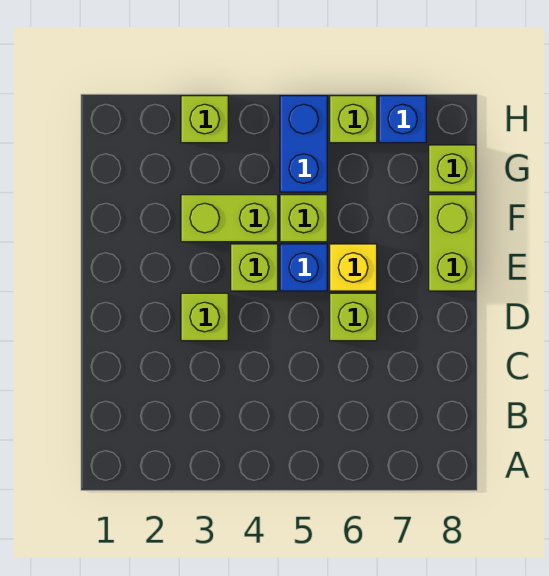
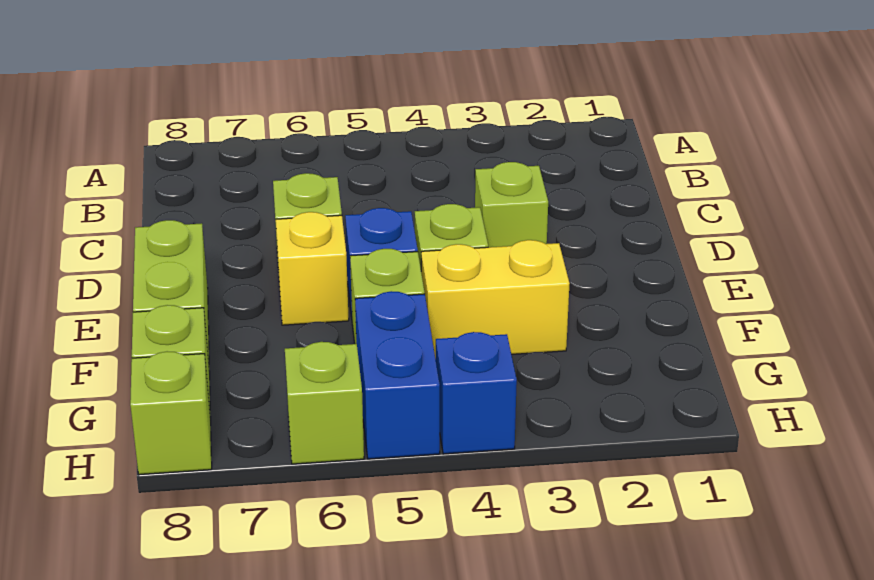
lime 1x2 brick [181,195,278,242] -> yellow 1x2 brick [421,240,570,359]
lime 1x1 brick [181,96,228,143] -> lime 1x1 brick moved to [130,351,212,475]
blue 1x1 brick [379,96,426,143] -> blue 1x1 brick moved to [436,332,517,454]

